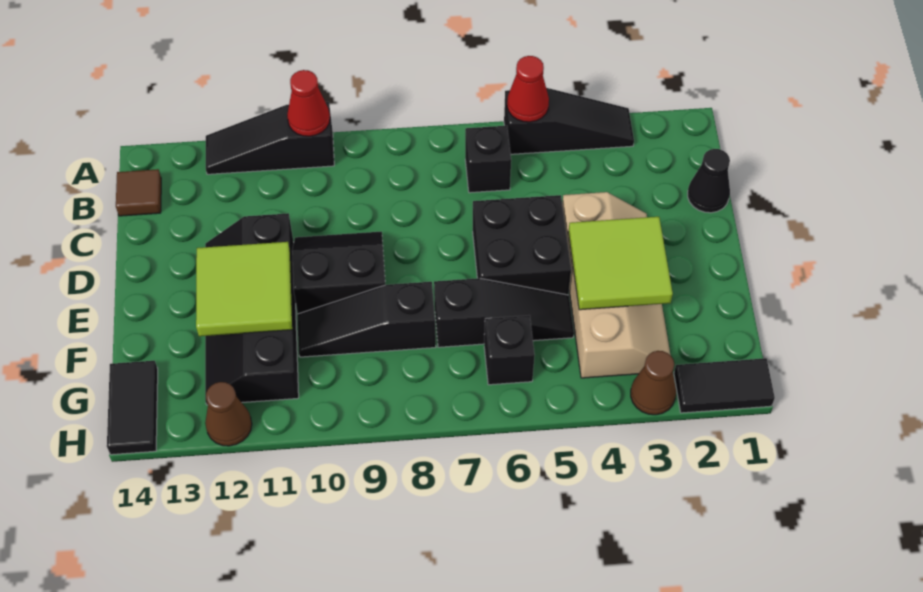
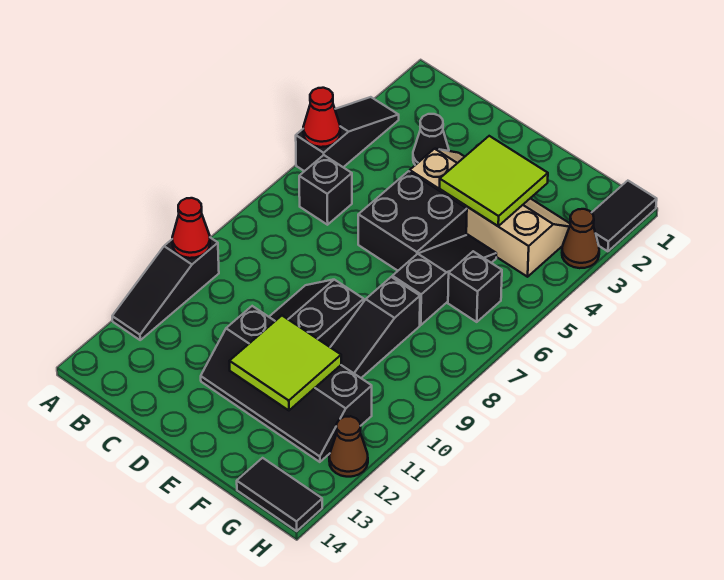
brown 1x1 tile [116,169,161,216] -> none
black 1x1 cone [688,149,730,213] -> black 1x1 cone moved to [413,114,449,165]

